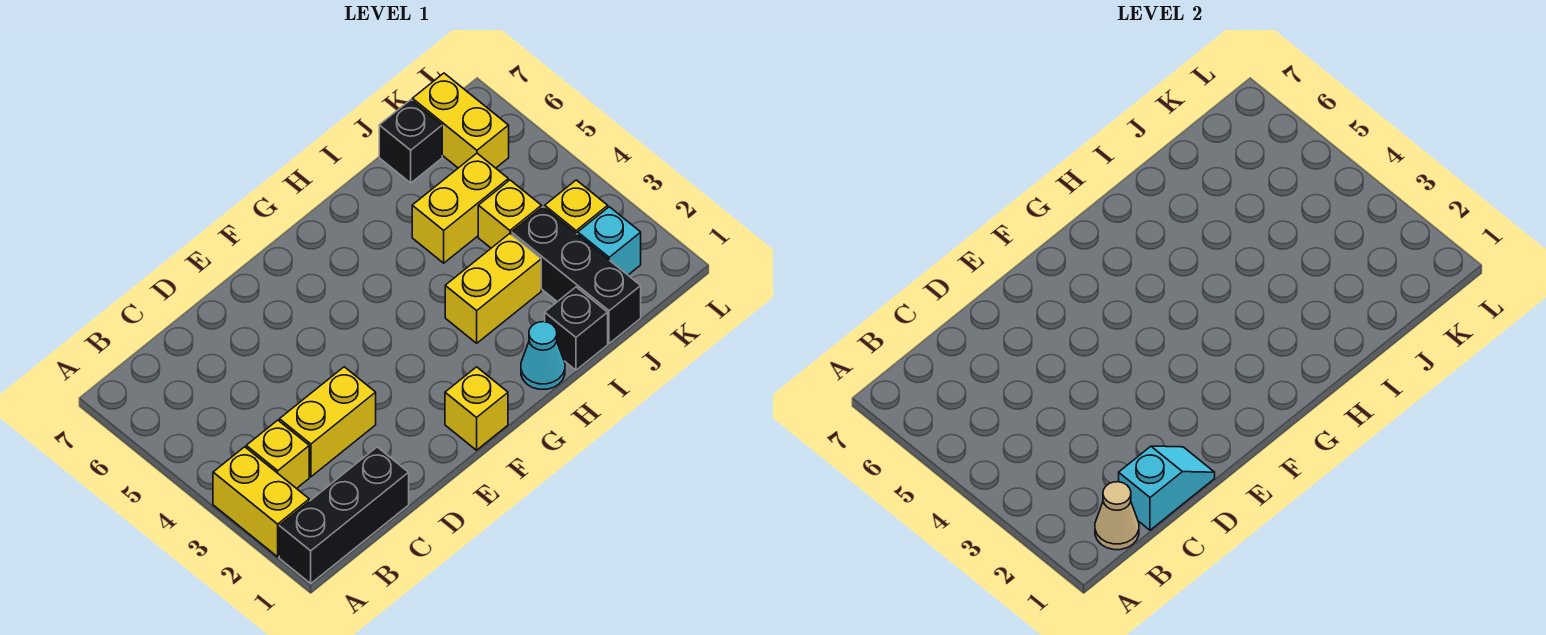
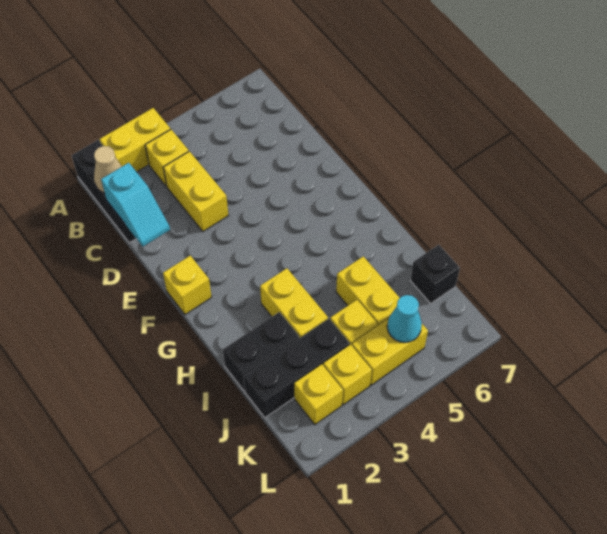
cyan 1x1 cone [521,322,565,389] -> cyan 1x1 cone moved to [387,295,422,342]
black 1x1 brick [545,287,608,370] -> black 1x2 brick [223,312,299,391]
cyan 1x1 brick [578,207,641,275] -> yellow 1x1 brick [294,364,343,425]
yellow 1x2 brick [412,73,509,168] -> yellow 1x2 brick moved to [352,319,428,385]

